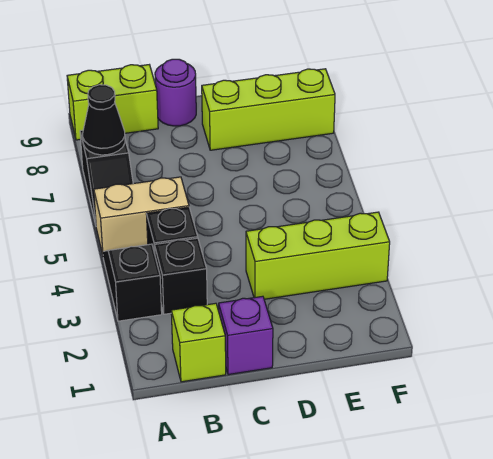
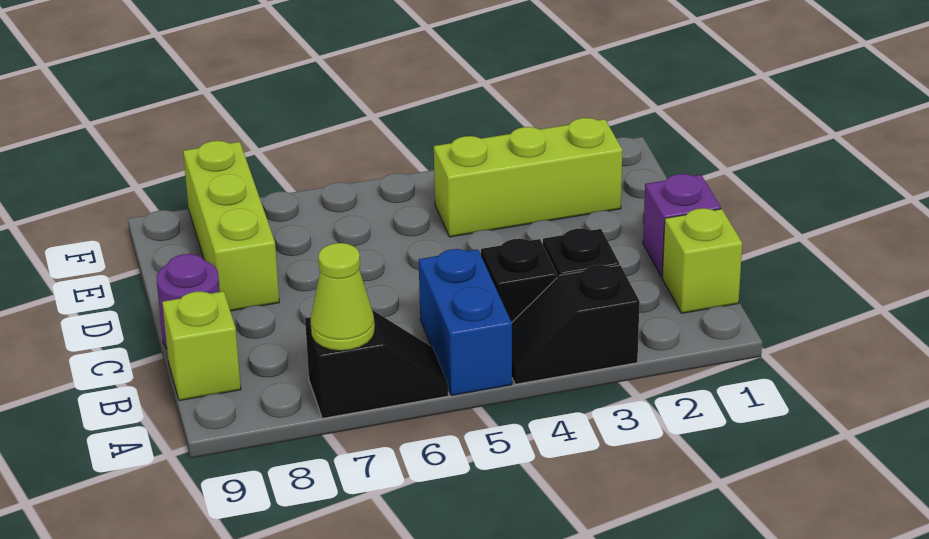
tan 1x2 brick [94,177,189,255] -> blue 1x2 brick [419,249,512,395]
black 1x1 cone [83,85,125,155] -> lime 1x1 cone [310,243,375,351]
lime 1x2 brick [67,65,158,140] -> lime 1x1 brick [162,291,241,401]
lime 1x3 brick [246,212,390,299] -> lime 1x3 brick turned to [434,118,622,237]

